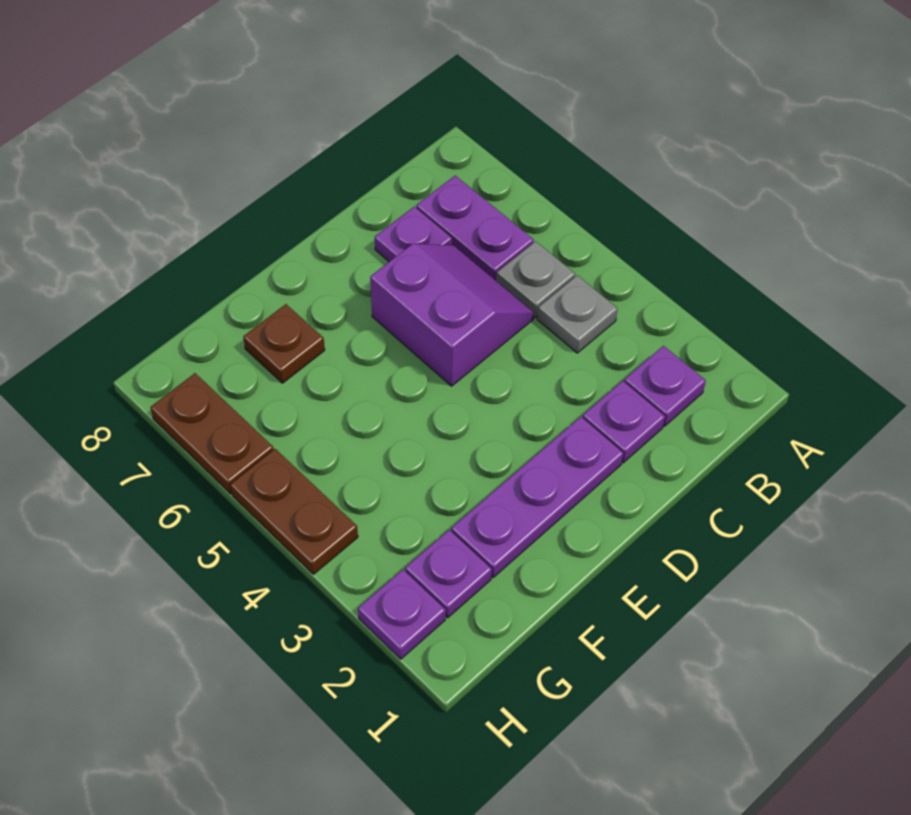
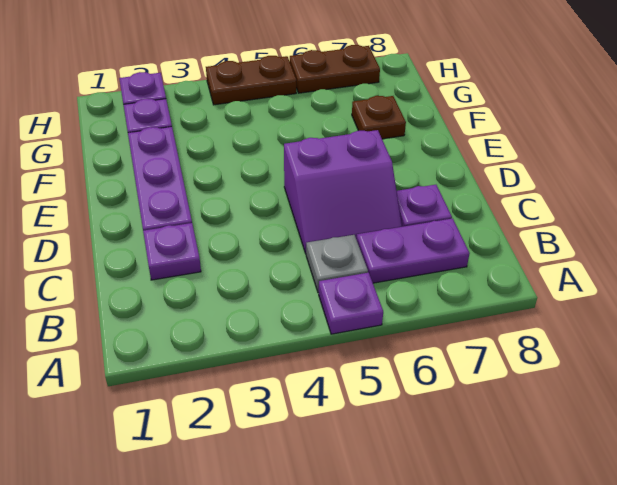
purple 1x1 plate [624,346,706,426] -> purple 1x1 plate moved to [319,273,383,334]
grey 1x1 plate [537,275,618,353] -> none

